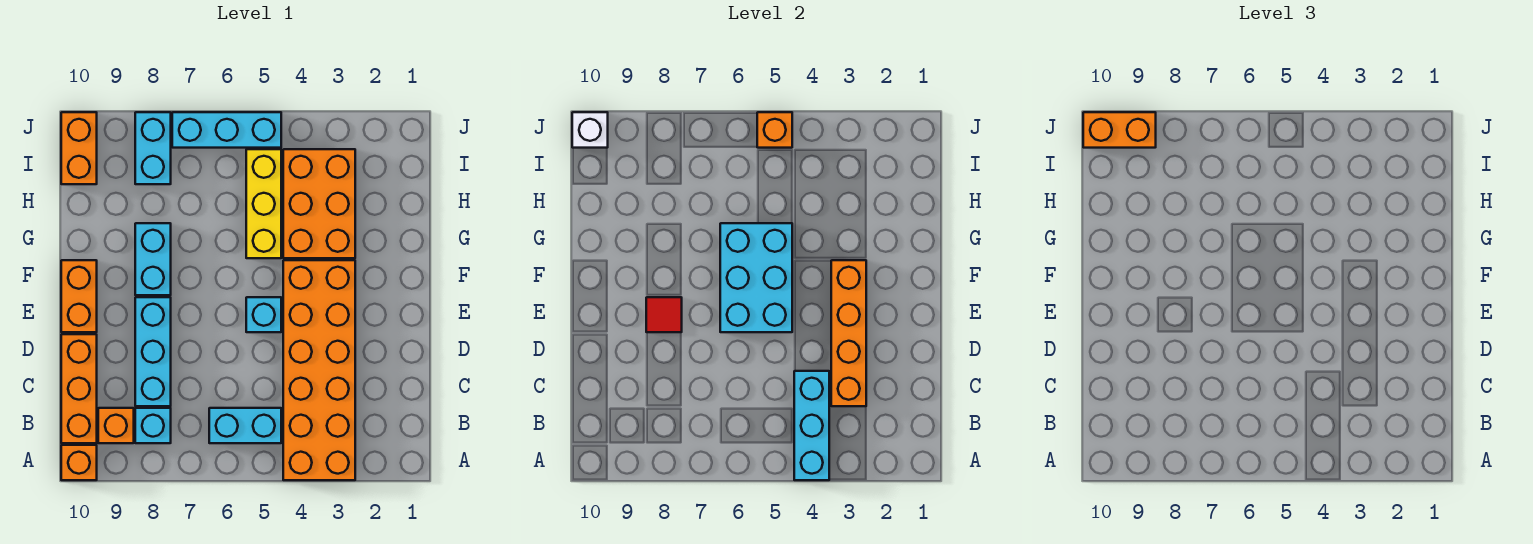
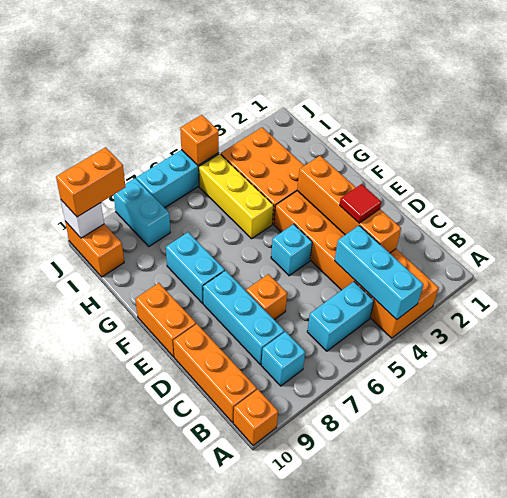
orange 1x1 brick [98,408,134,443] -> orange 1x1 brick moved to [246,274,287,320]
cyan 2x3 brick [720,223,792,332] -> none
red 1x1 tile [646,297,682,332] -> red 1x1 tile moved to [340,184,381,223]

